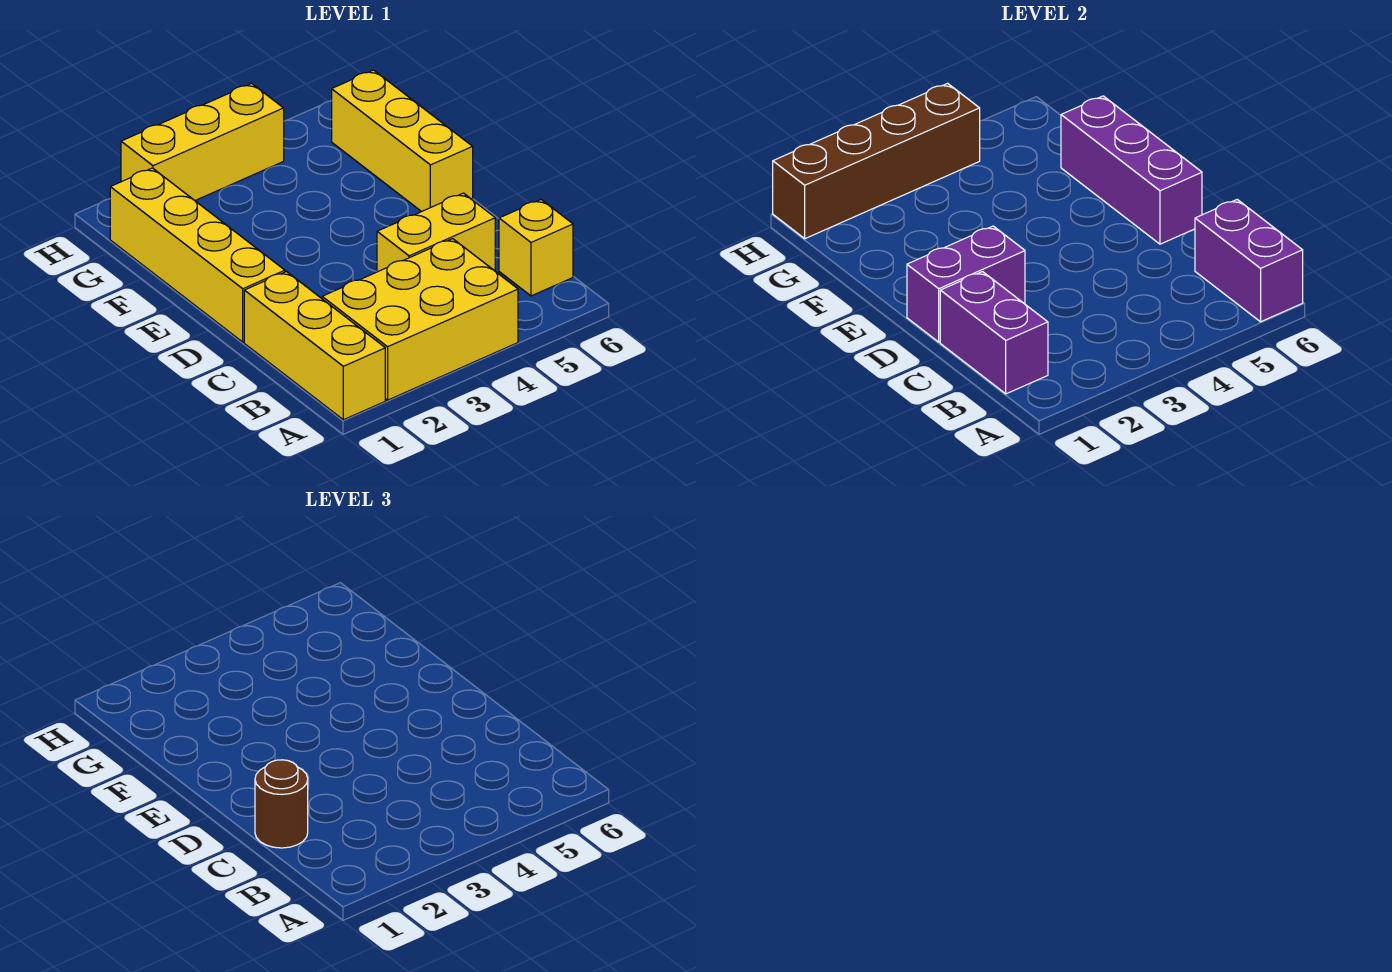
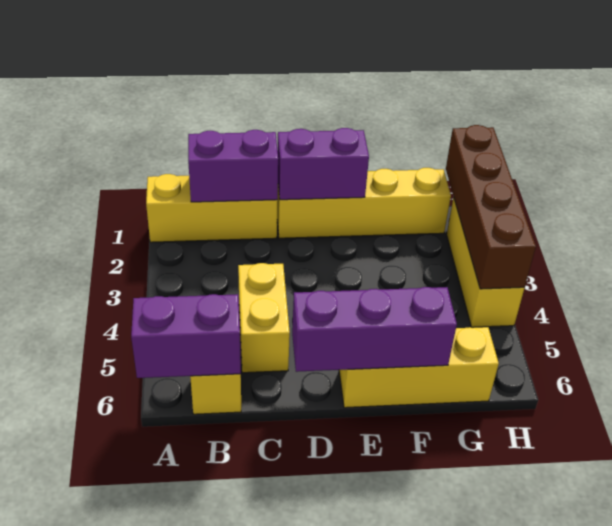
yellow 2x3 brick [322,239,518,400] -> none
brown 1x1 round brick [255,760,308,848] -> none
purple 1x2 brick [907,226,1025,342] -> purple 1x2 brick turned to [278,128,369,200]

